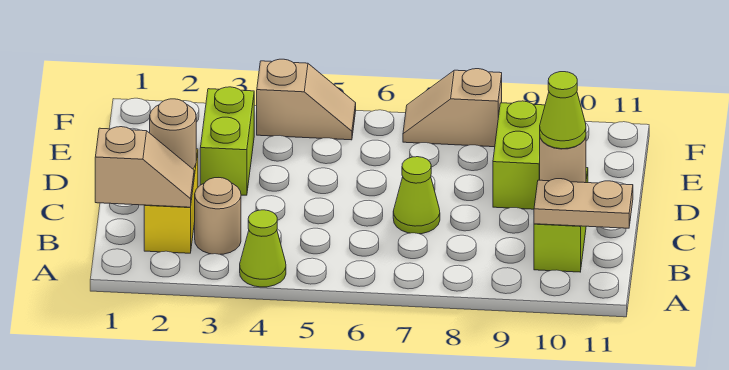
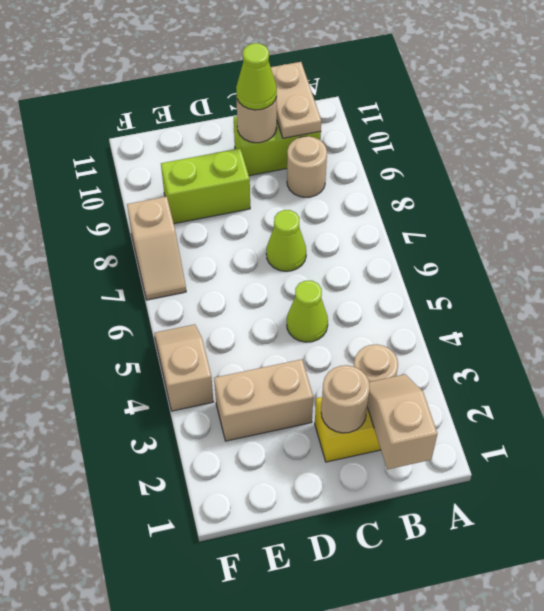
lime 1x1 cone [240,210,286,287] -> lime 1x1 cone moved to [287,281,328,342]
none -> tan 1x1 round brick [287,136,327,197]
lime 1x2 brick [200,87,254,195] -> tan 1x2 brick [214,359,313,441]

